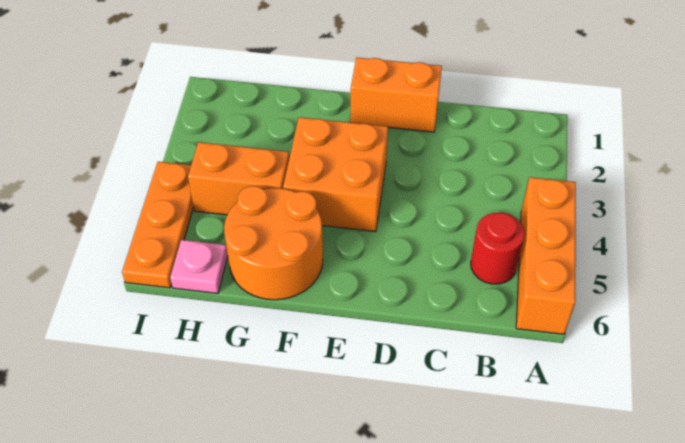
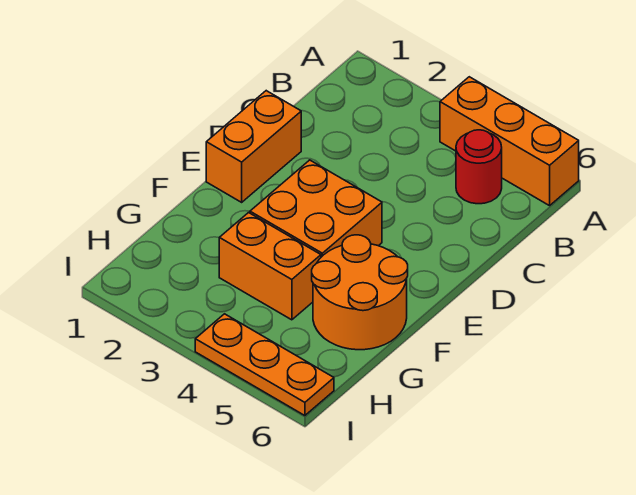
orange 1x2 brick [188,142,289,215] -> orange 1x2 brick turned to [219,213,321,320]
pink 1x1 plate [170,240,228,293] -> none

